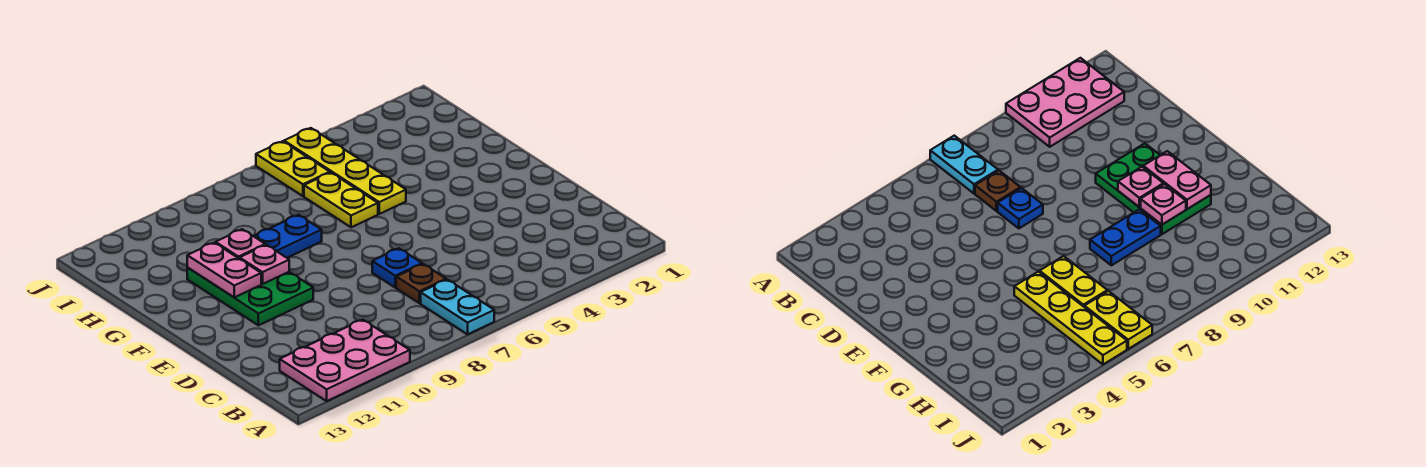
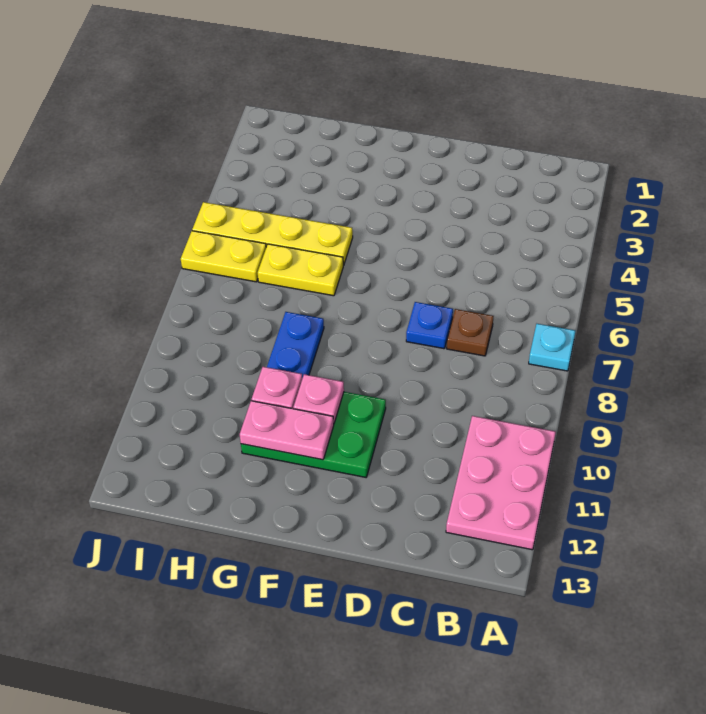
cyan 1x2 plate [421,280,494,334] -> cyan 1x1 plate [529,324,575,371]

